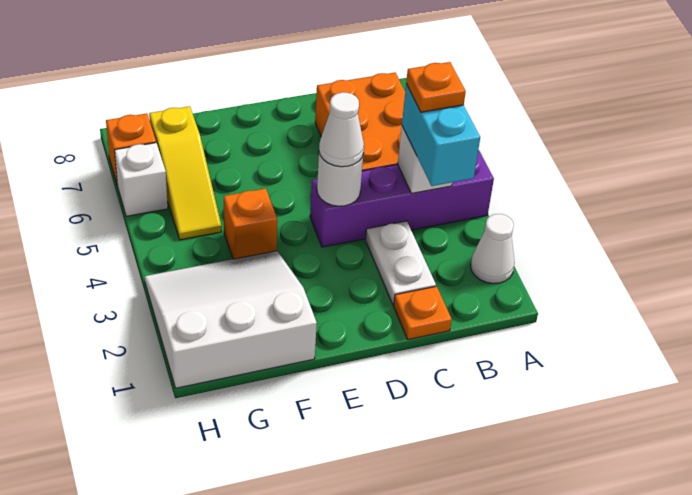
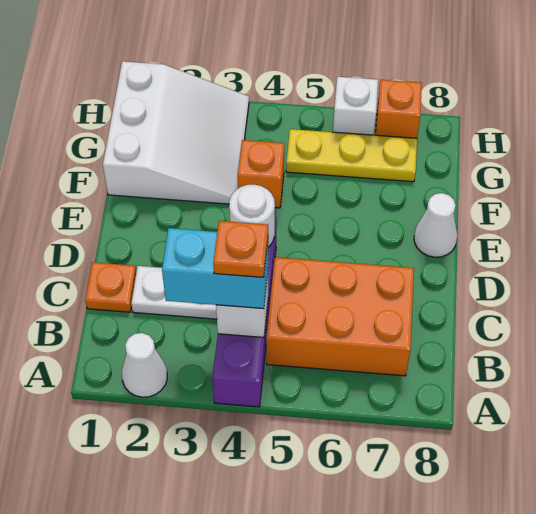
white 1x1 cone [319,92,364,167] -> white 1x1 cone moved to [414,193,457,257]
yellow 1x3 slope [149,106,221,240] -> yellow 1x3 plate [286,129,417,182]

